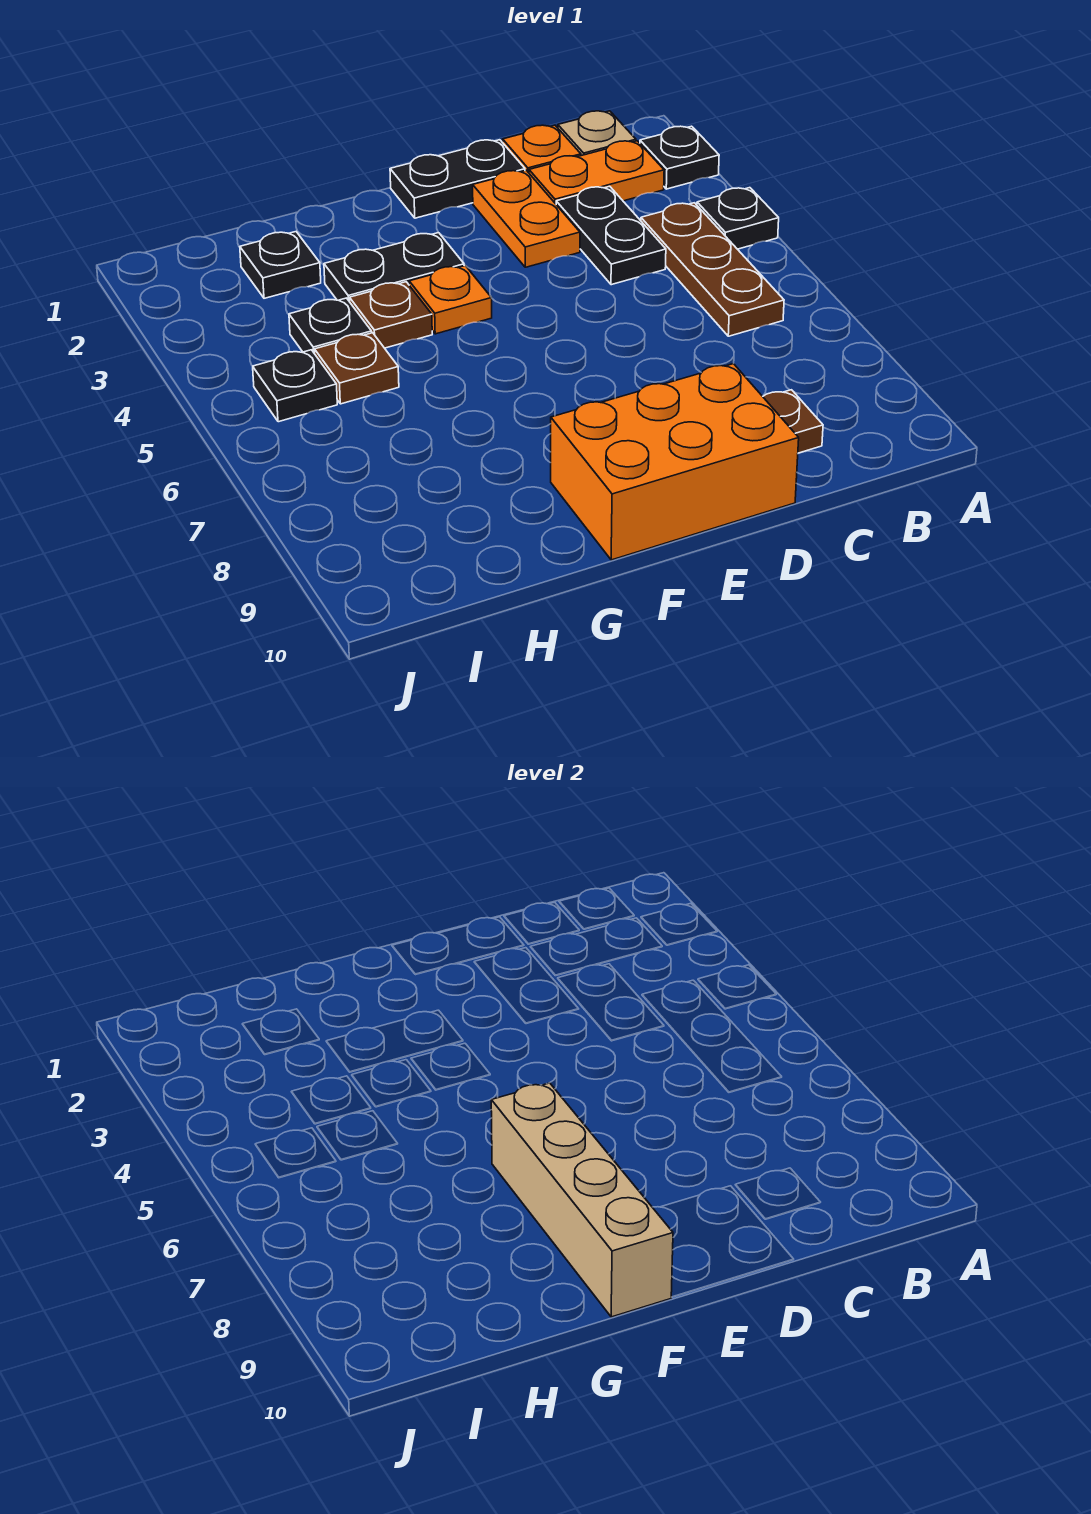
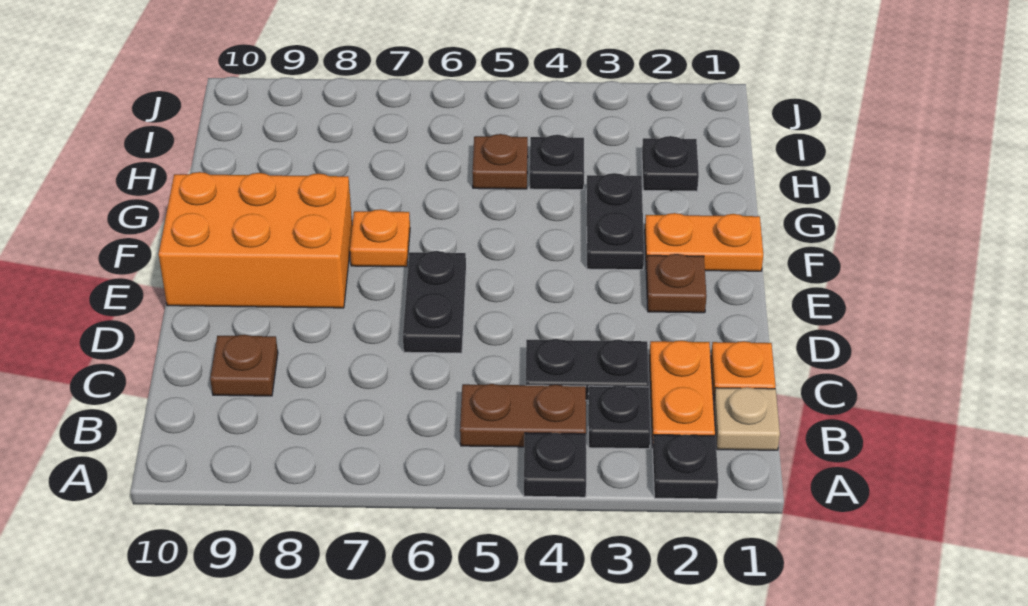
brown 1x3 plate [641,203,784,336] -> brown 1x2 plate [460,384,586,447]
black 1x2 plate [390,140,525,218] -> black 1x2 plate moved to [403,251,466,353]
orange 1x2 plate [473,170,580,267] -> orange 1x2 plate moved to [645,213,763,271]
orange 2x3 brick [551,364,799,560] -> orange 2x3 brick turned to [159,172,352,308]
orange 1x1 plate [409,266,492,334] -> orange 1x1 plate moved to [350,209,410,267]
tan 1x4 brick [491,1083,673,1317] -> none
brown 1x1 plate [350,282,432,348] -> brown 1x1 plate moved to [646,254,707,313]
black 1x1 plate [253,350,337,422] -> black 1x1 plate moved to [588,386,651,449]

